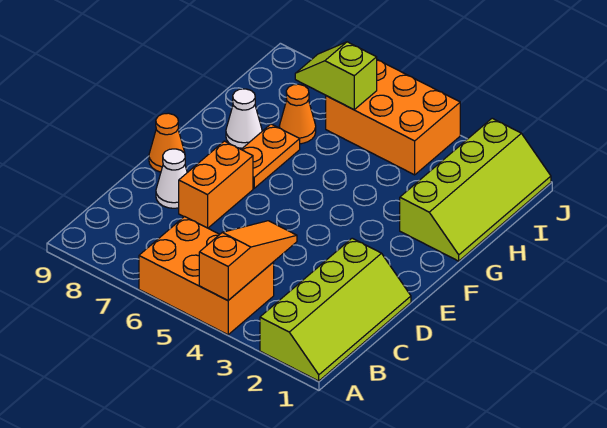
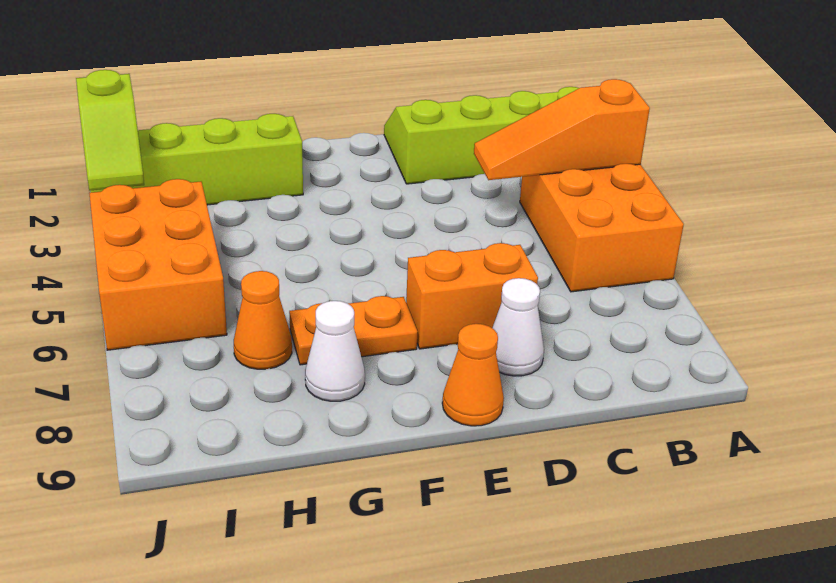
lime 1x2 slope [295,42,377,110] -> lime 1x2 slope moved to [76,70,144,191]

